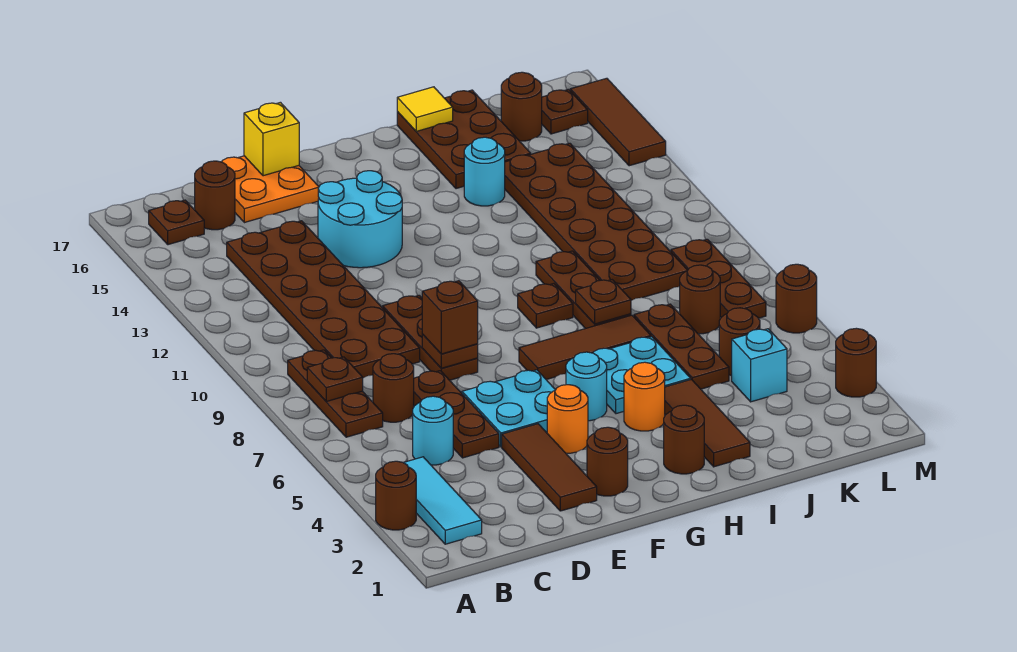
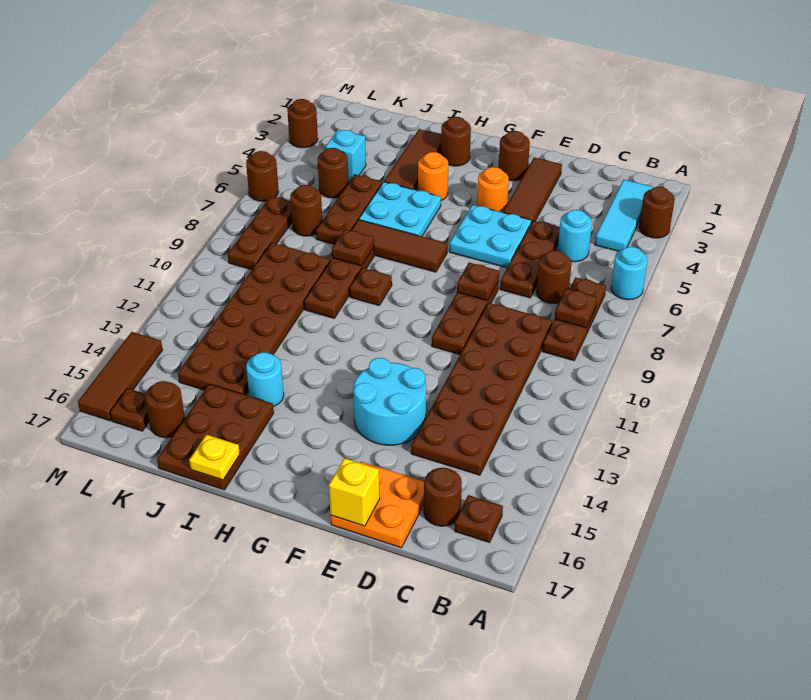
brown 1x1 brick [422,281,478,354] -> none
cyan 1x1 round brick [566,352,607,421] -> cyan 1x1 round brick moved to [611,247,648,300]
yellow 1x1 tile [397,87,453,131] -> yellow 1x1 plate [189,435,240,480]

